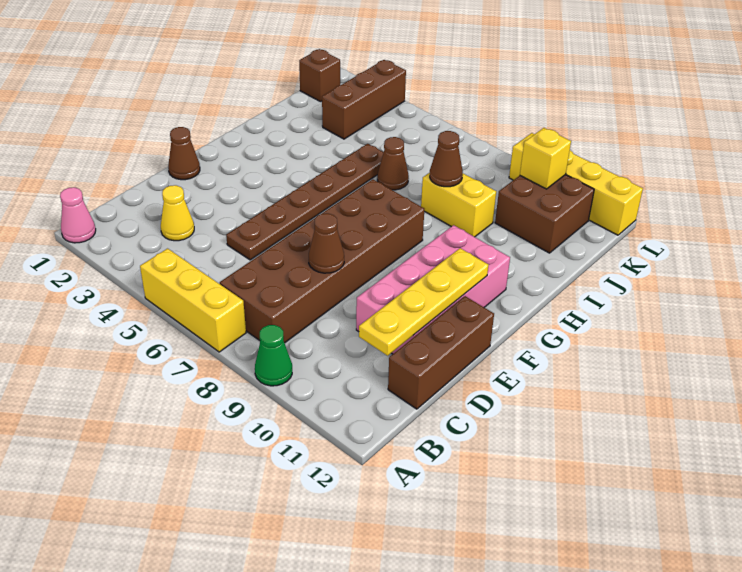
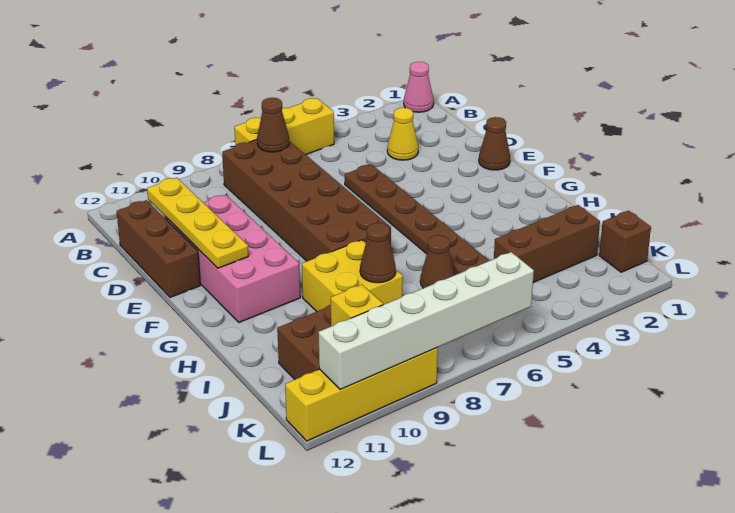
green 1x1 cone [255,325,292,386] -> none
brown 1x1 cone [309,213,344,273] -> brown 1x1 cone moved to [257,98,289,152]
yellow 1x2 brick [421,173,496,237] -> yellow 2x2 brick [302,240,403,311]
brown 1x3 brick [322,60,406,139] -> brown 1x3 brick turned to [494,205,600,282]
none -> white 1x6 brick [319,252,534,390]

